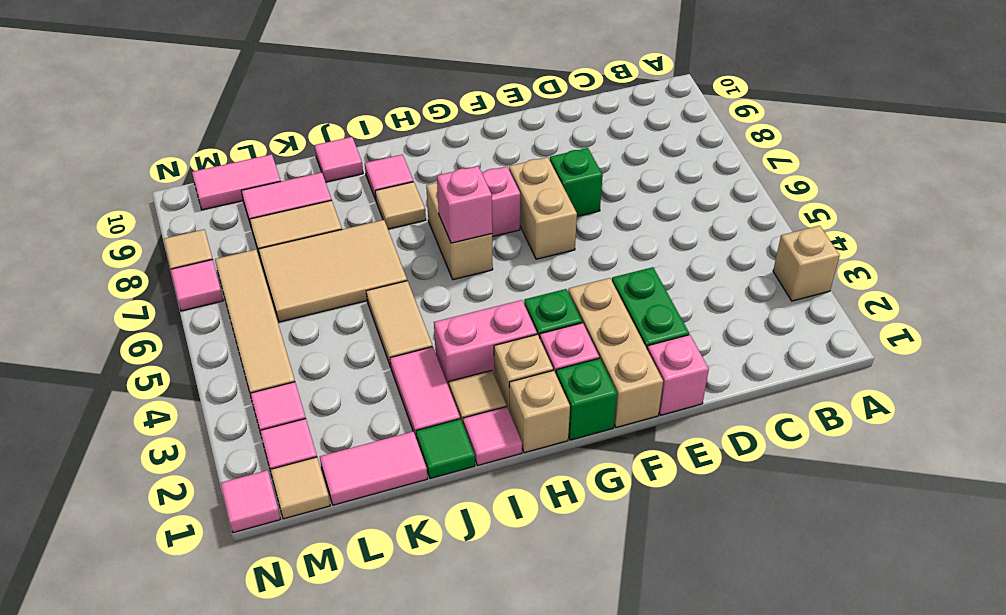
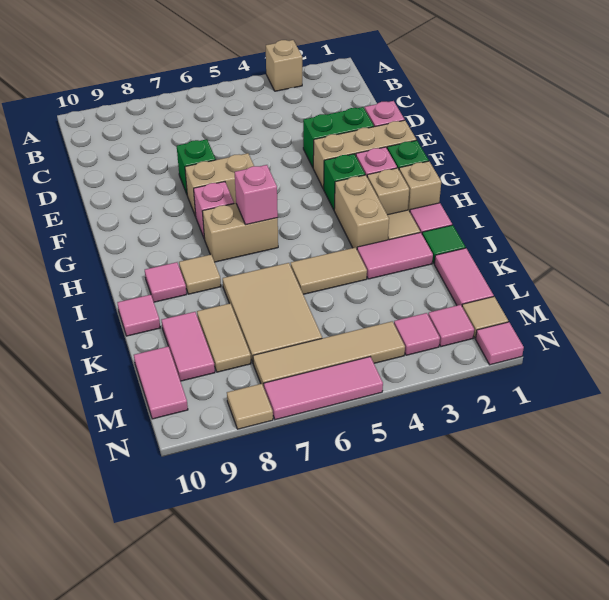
pink 1x2 brick [434,300,537,387] -> tan 1x2 brick [334,175,389,249]
pink 1x1 tile [171,260,223,311] -> pink 1x3 tile [264,357,383,420]

